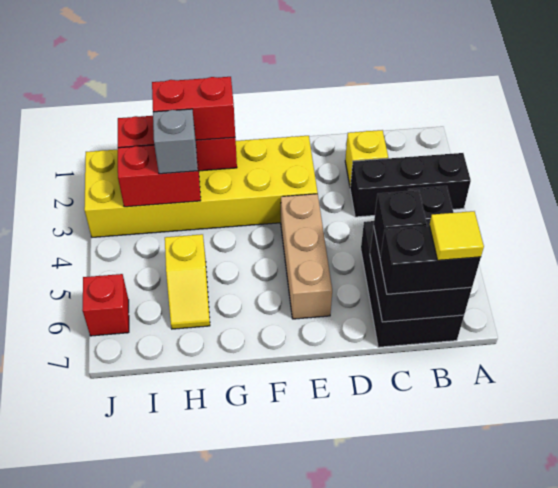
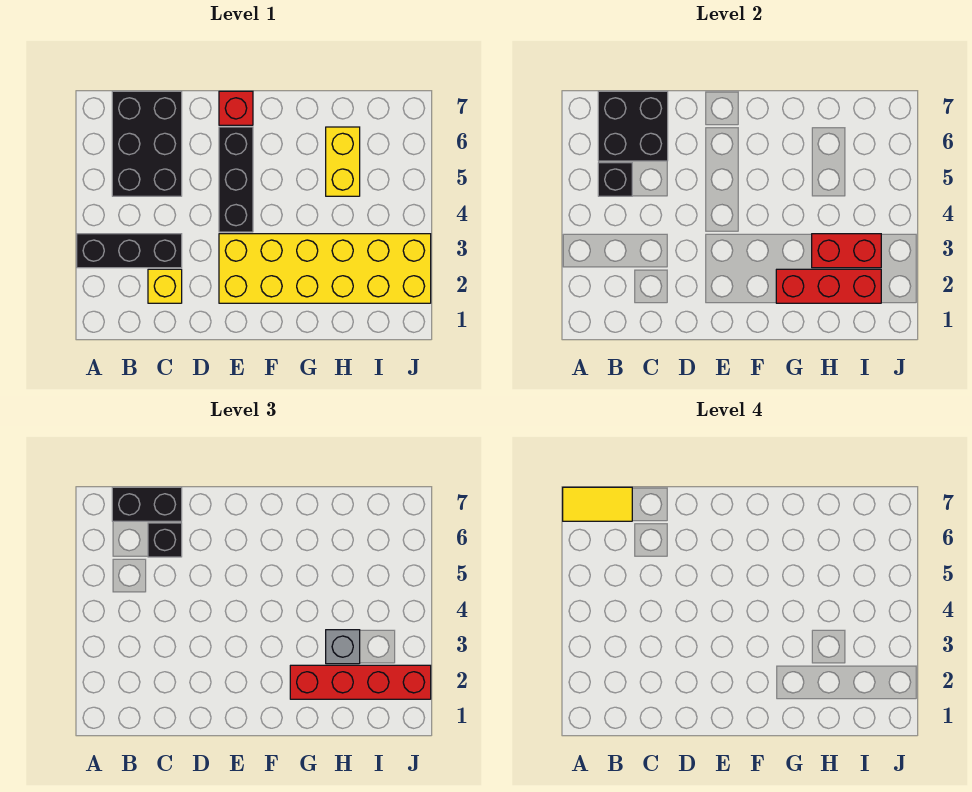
yellow 1x1 tile [429,211,484,260] -> yellow 1x2 tile [563,487,632,521]
tan 1x3 brick [281,194,332,319] -> black 1x3 brick [219,127,253,232]
red 1x2 brick [152,77,235,140] -> red 1x4 brick [290,665,431,699]
yellow 1x2 slope [165,234,210,329] -> yellow 1x2 brick [326,127,360,196]
red 1x1 brick [82,274,129,336] -> red 1x1 brick moved to [219,91,253,125]

